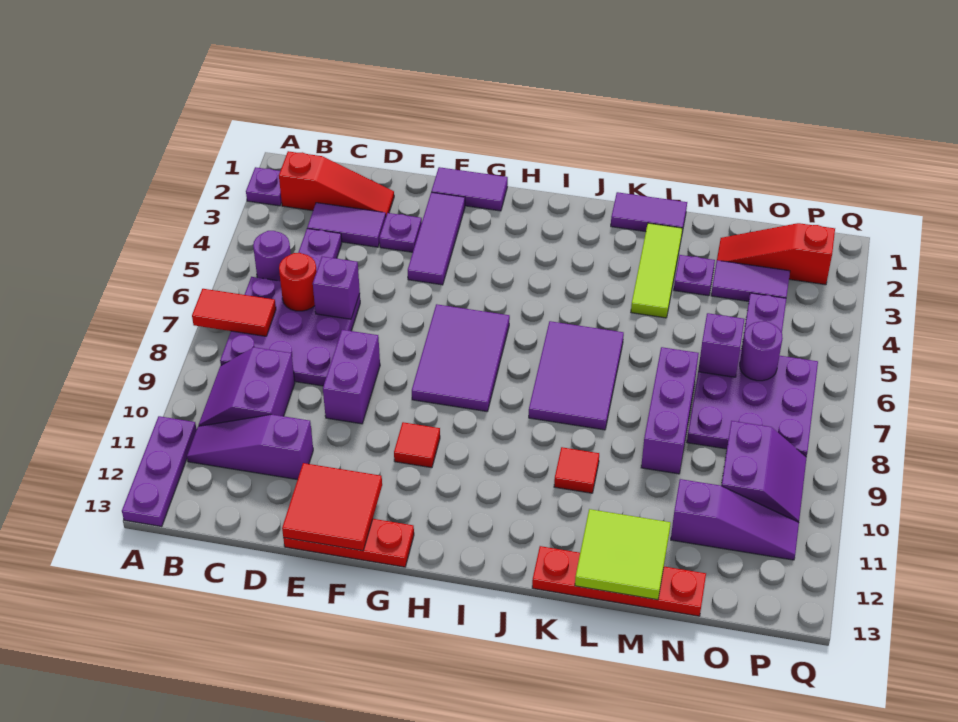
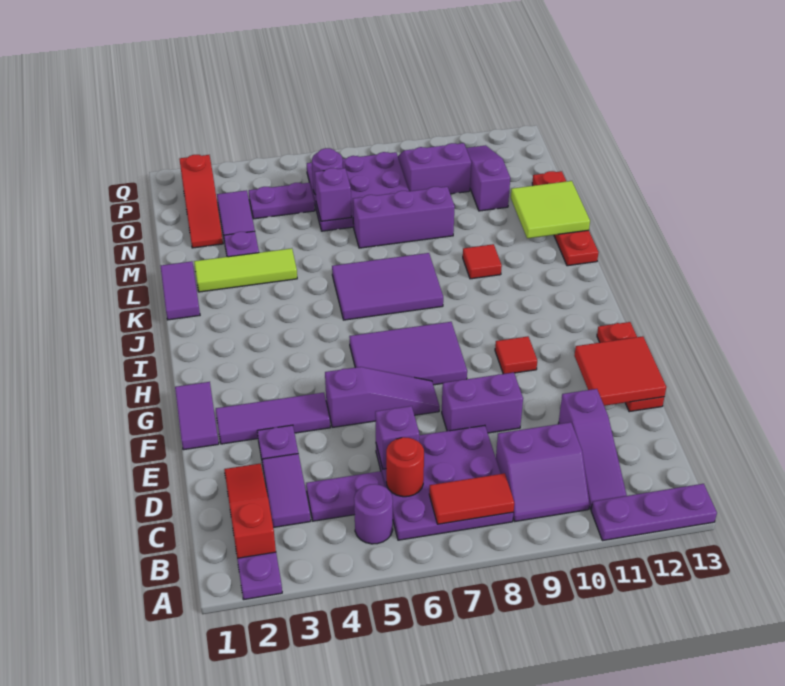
red 1x2 tile [192,289,276,336] -> red 1x2 tile turned to [429,473,514,524]
none -> purple 1x3 slope [325,367,440,428]

